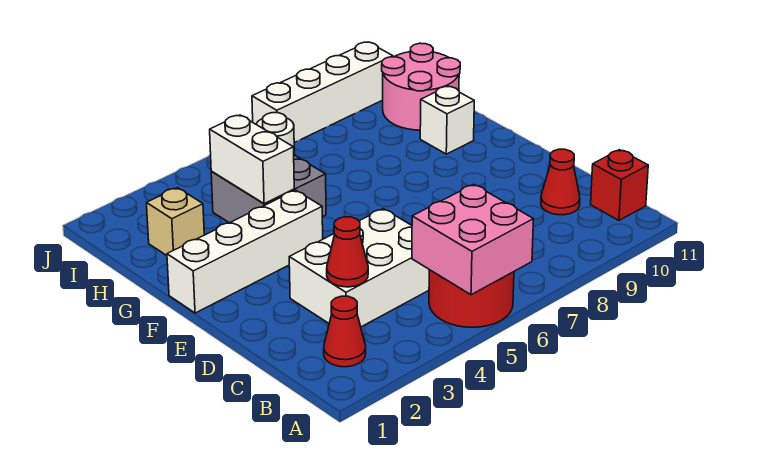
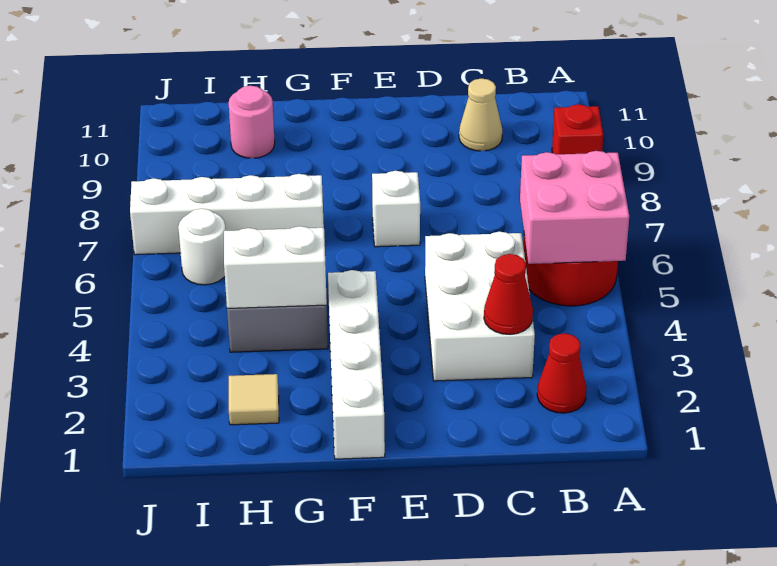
red 1x1 brick [591,150,648,220] -> red 1x1 brick moved to [552,104,603,154]
red 1x1 cone [541,149,580,215] -> tan 1x1 cone [459,78,502,151]
white 1x1 brick [420,86,474,154] -> white 1x1 brick moved to [372,171,420,247]
tan 1x1 brick [146,188,204,256] -> tan 1x1 tile [229,374,279,425]
pink 2x2 round brick [382,43,460,130] -> pink 1x1 round brick [229,86,275,158]
white 1x4 brick [252,42,393,143] -> white 1x4 brick turned to [130,174,324,255]

